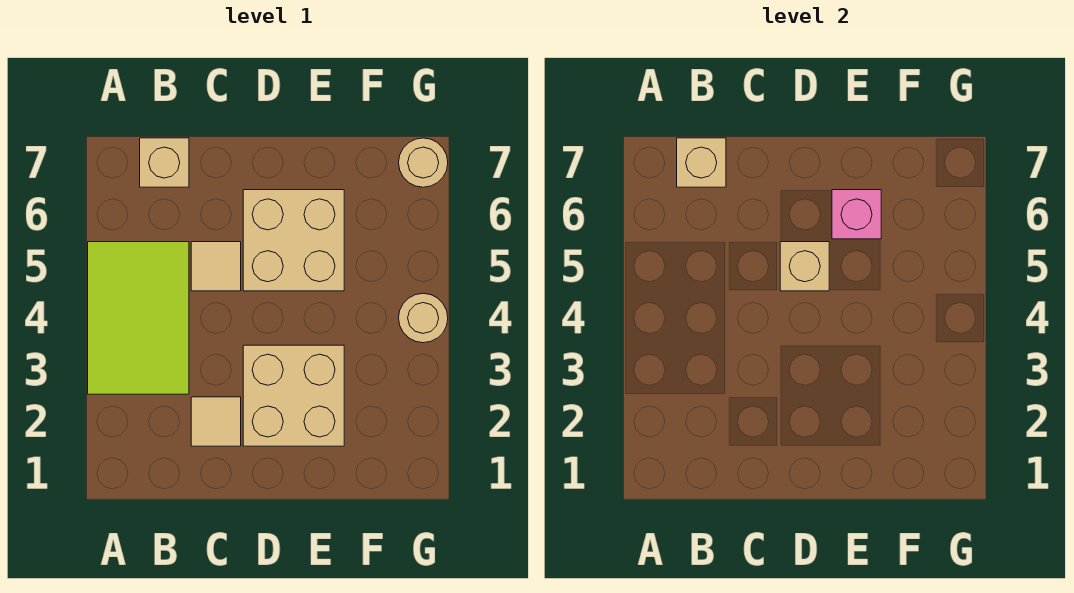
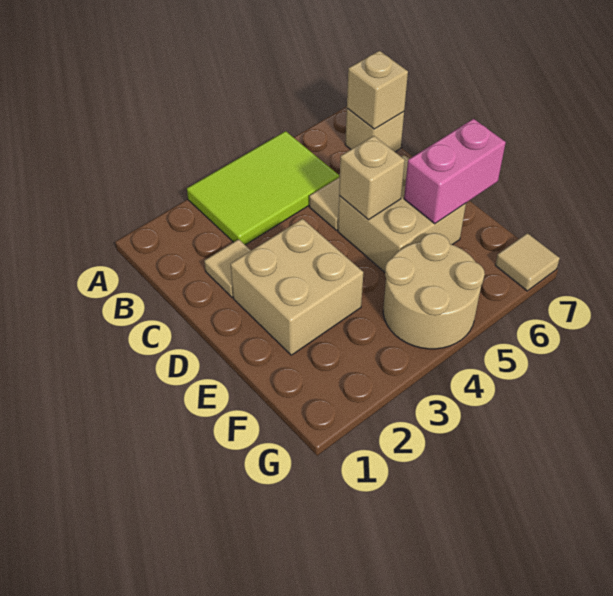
pink 1x1 brick [832,190,881,239] -> pink 1x2 brick [404,119,506,224]
tan 1x1 round brick [399,293,448,343] -> tan 2x2 round brick [383,233,485,349]
tan 1x1 round brick [399,138,448,187] -> tan 1x1 tile [495,233,560,291]

